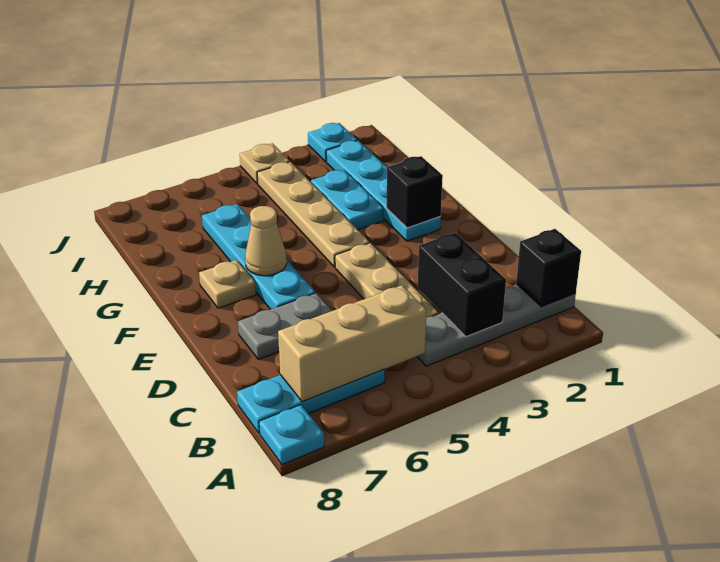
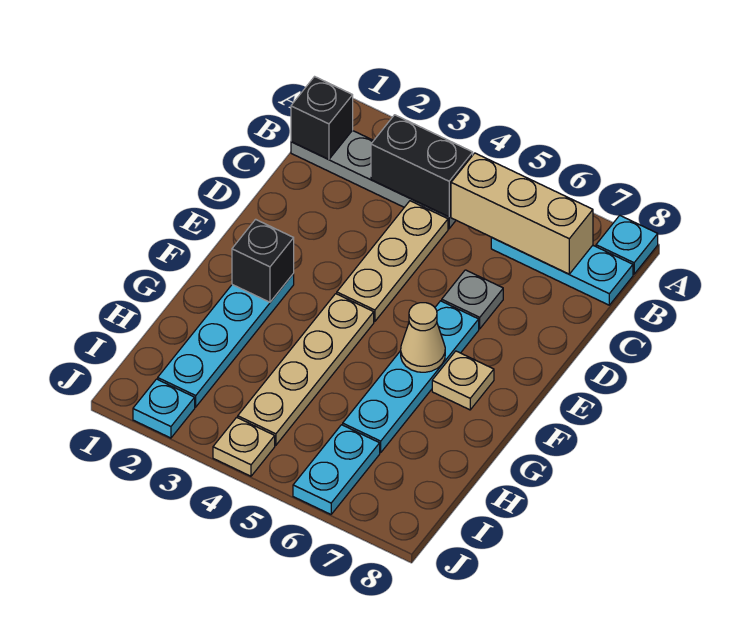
black 1x2 brick [418,233,506,337] -> black 1x2 brick turned to [371,115,473,217]
grey 1x2 plate [238,293,332,360] -> grey 1x1 plate [442,270,503,329]
cyan 1x2 plate [311,170,384,230] -> cyan 1x2 plate moved to [293,425,380,514]

